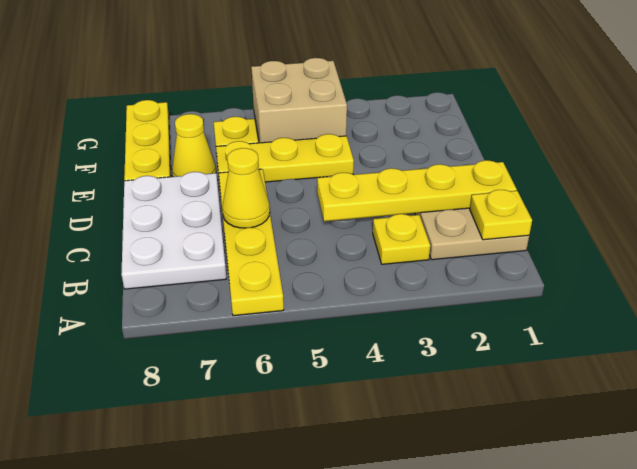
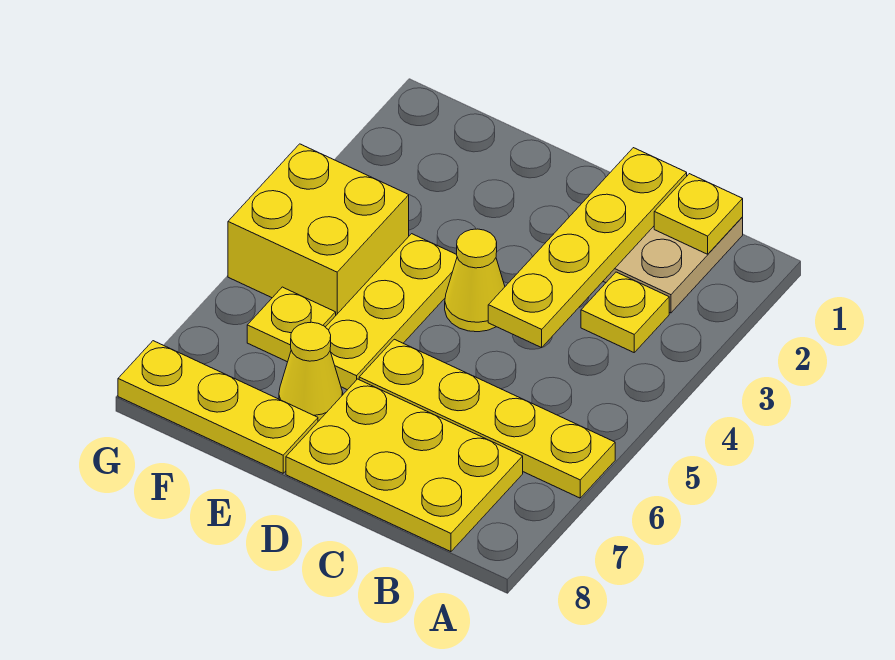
white 2x3 plate [121,172,226,289] -> yellow 2x3 plate [286,379,523,552]
yellow 1x1 cone [222,148,270,228] -> yellow 1x1 cone moved to [445,229,505,332]
tan 2x2 brick [251,58,347,143] -> yellow 2x2 brick [228,144,409,315]

